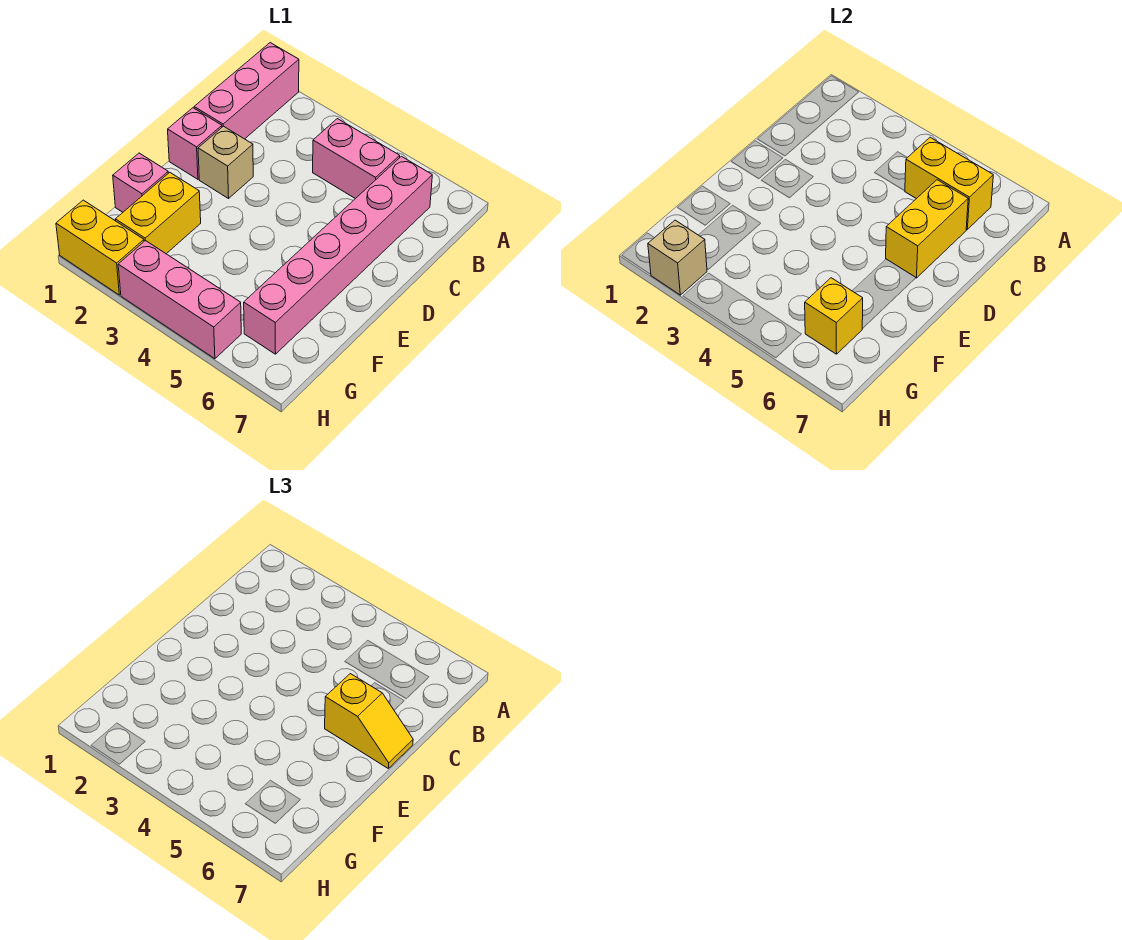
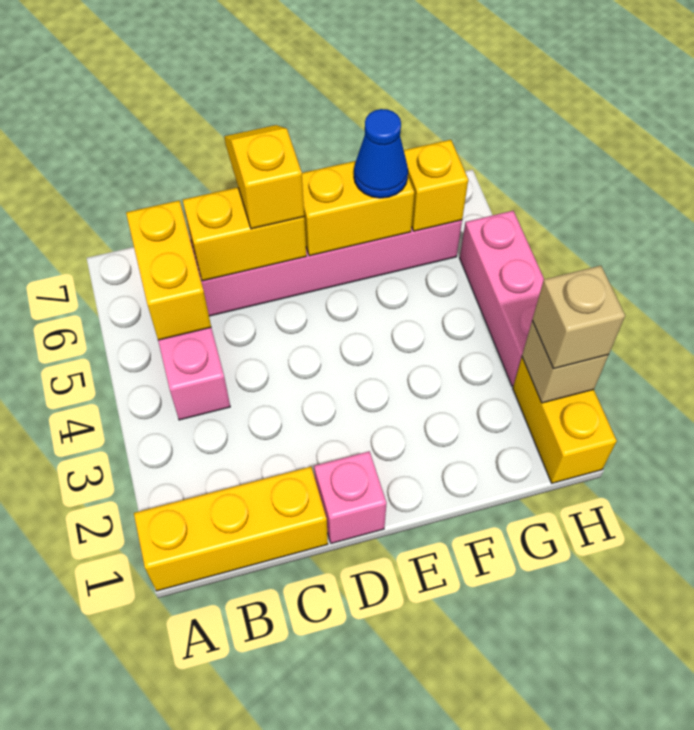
pink 1x3 brick [194,43,299,139] -> yellow 1x3 brick [134,467,328,591]
tan 1x1 brick [198,126,253,199] -> tan 1x1 brick moved to [532,266,625,369]
pink 1x1 brick [113,153,168,212] -> none
yellow 1x2 brick [115,172,201,254] -> yellow 1x2 brick moved to [302,161,414,256]
none -> blue 1x1 cone [354,109,408,198]

